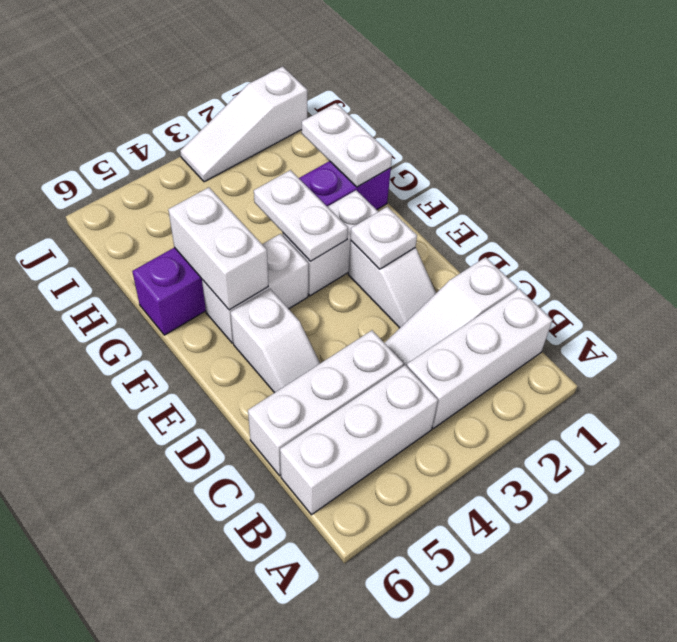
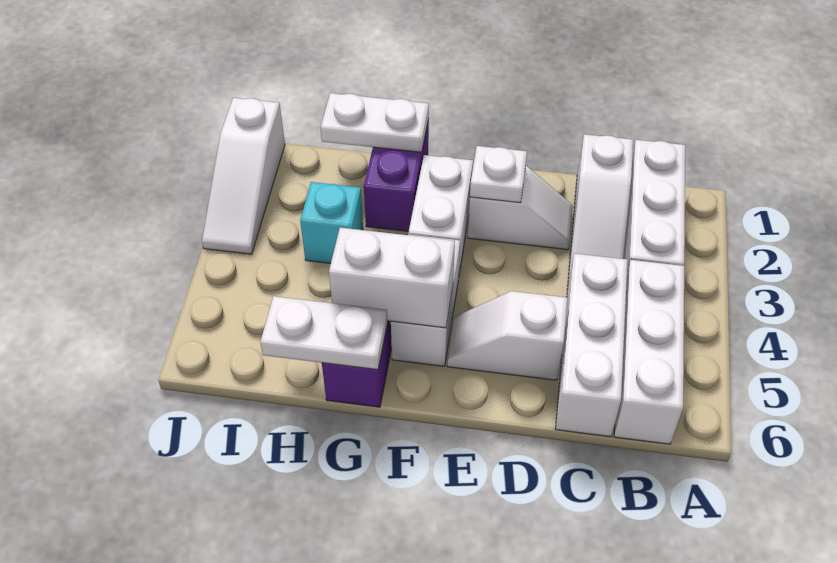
white 1x2 slope [231,289,320,393] -> white 1x2 slope turned to [447,291,567,380]
white 1x2 plate [254,170,348,261] -> white 1x2 plate moved to [260,296,387,370]
none -> cyan 1x1 brick [300,182,363,263]

